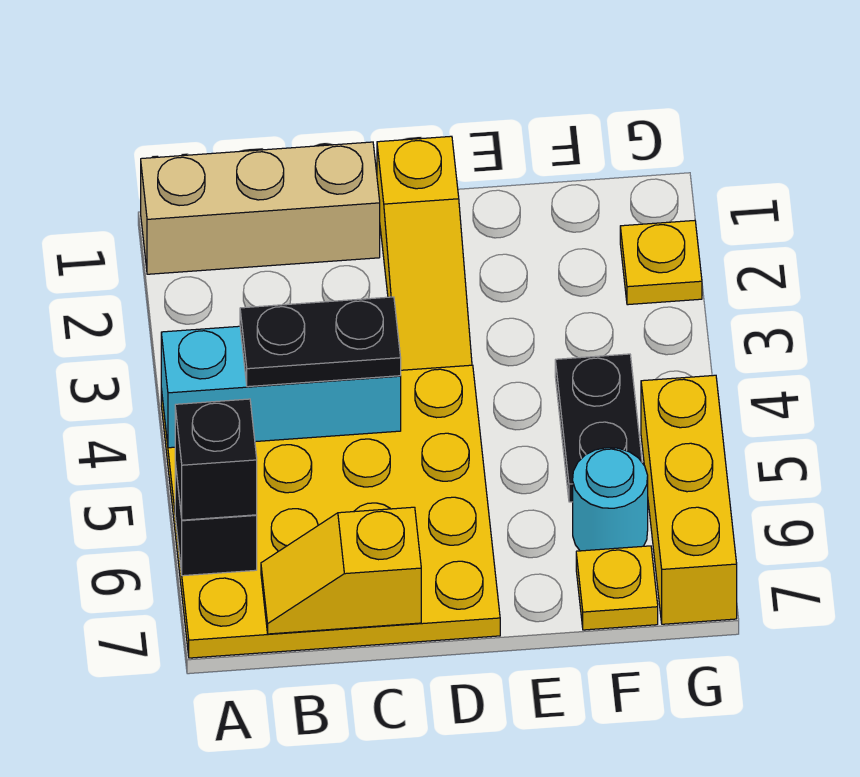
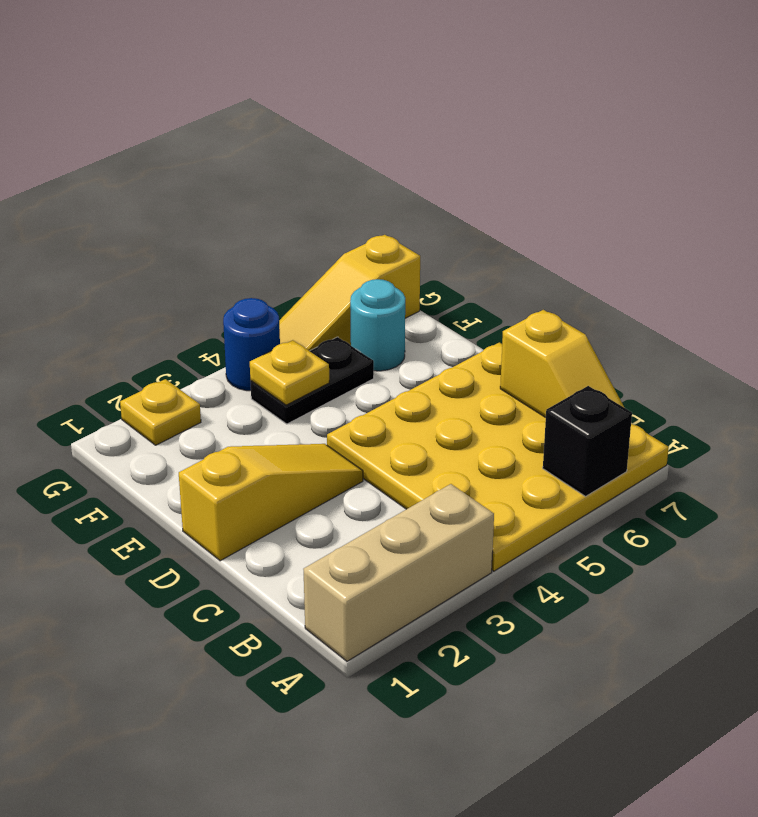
tan 1x3 brick [141,142,380,274] -> tan 1x3 brick turned to [303,484,494,661]
cyan 1x3 brick [161,326,401,448] -> none
black 1x1 brick [175,399,257,520] -> none
black 1x2 plate [240,297,401,387] -> none
yellow 1x1 plate [576,546,658,630] -> yellow 1x1 plate moved to [250,340,329,405]
none -> blue 1x1 round brick [223,298,280,391]
yellow 1x3 brick [641,375,737,624] -> yellow 1x3 slope [279,235,420,351]

